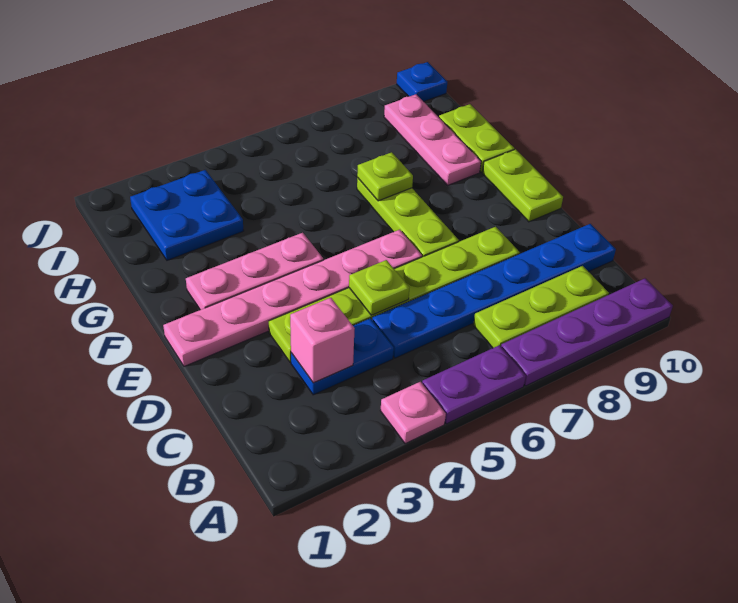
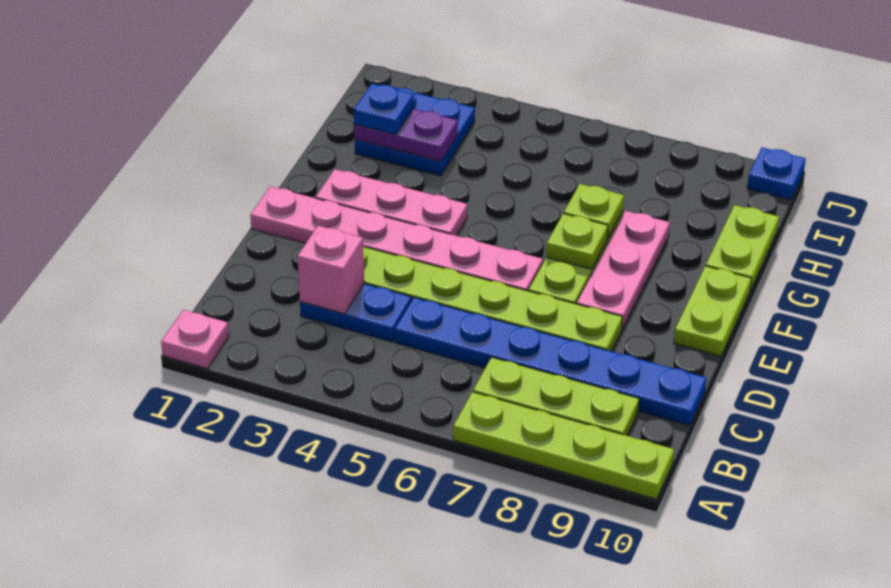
pink 1x1 plate [380,382,446,444] -> pink 1x1 plate moved to [161,310,229,369]
purple 1x2 plate [422,345,526,424] -> purple 1x2 plate moved to [354,109,458,161]
purple 1x4 plate [501,278,673,386] -> lime 1x4 plate [453,392,674,499]
lime 1x1 plate [349,260,409,315] -> lime 1x1 plate moved to [546,214,608,269]
pink 1x3 plate [384,94,481,186] -> pink 1x3 plate moved to [577,211,670,329]
none -> blue 1x1 plate [354,84,414,135]

